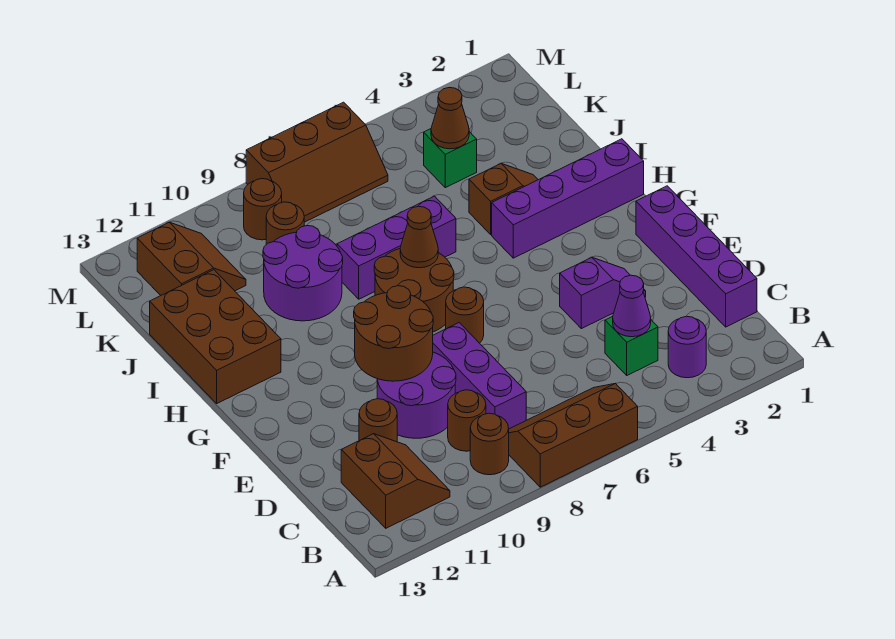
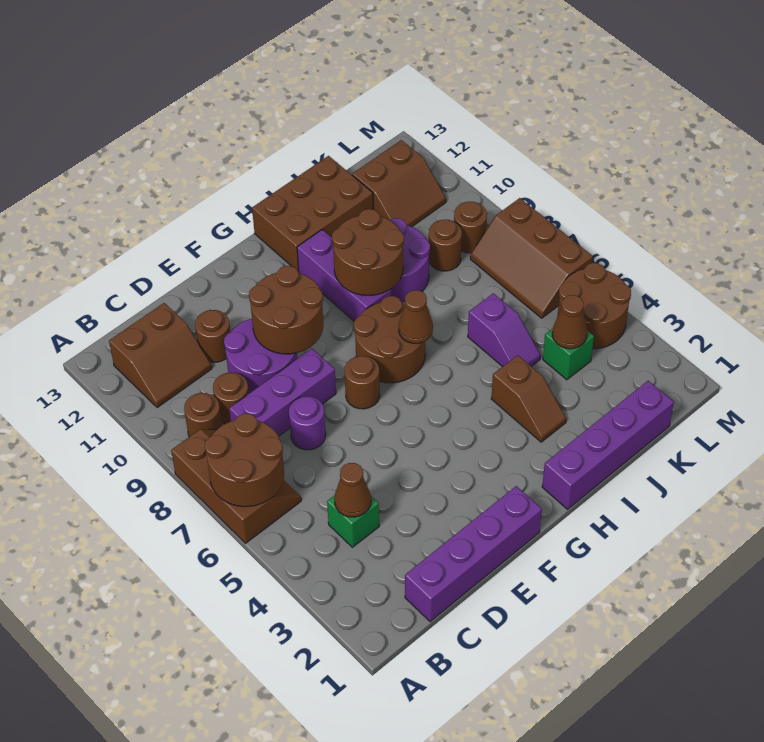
none -> brown 2x2 round brick [205,414,284,507]
purple 1x1 round brick [668,316,706,378] -> purple 1x1 round brick moved to [289,396,326,450]
purple 1x1 cone [613,275,651,337] -> brown 1x1 cone [334,463,371,517]
purple 1x2 slope [560,257,646,329] -> purple 1x2 slope moved to [468,293,541,367]
purple 1x4 brick [492,139,644,258] -> purple 1x4 brick turned to [542,381,674,509]
none -> brown 2x2 round brick [332,209,404,295]
purple 1x3 brick [337,196,456,299] -> purple 1x3 brick moved to [297,230,391,321]
none -> brown 2x2 round brick [557,263,631,349]

